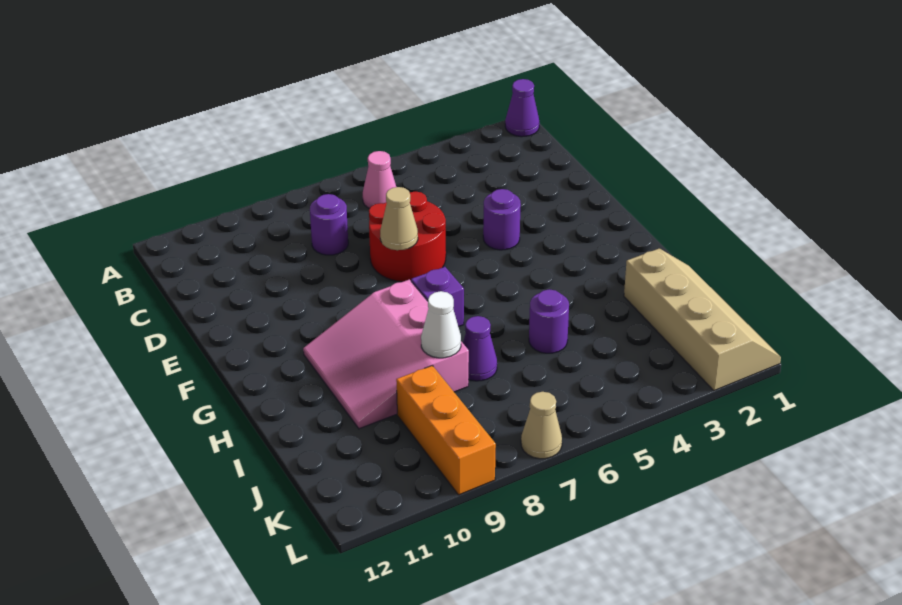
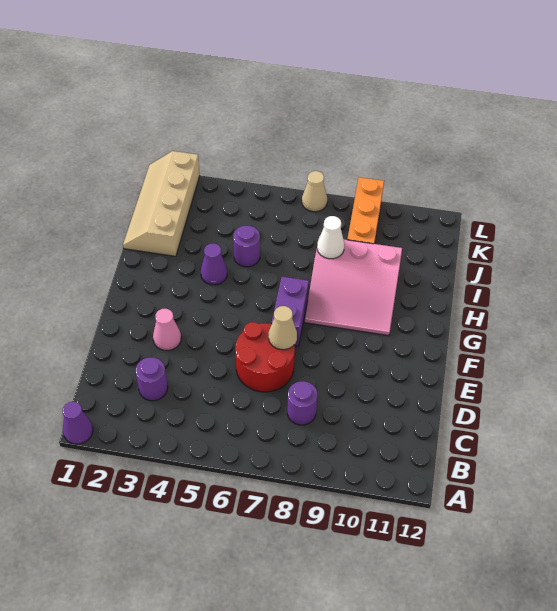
pink 1x1 cone [363,151,396,208] -> pink 1x1 cone moved to [153,309,181,350]
purple 1x1 round brick [483,189,521,250] -> purple 1x1 round brick moved to [136,357,168,401]
purple 1x1 brick [411,267,464,327] -> purple 1x2 brick [271,277,309,346]
pink 3x3 slope [303,280,469,429] -> pink 3x3 slope turned to [305,236,402,336]
purple 1x1 cone [463,316,497,381] -> purple 1x1 cone moved to [201,243,227,285]

